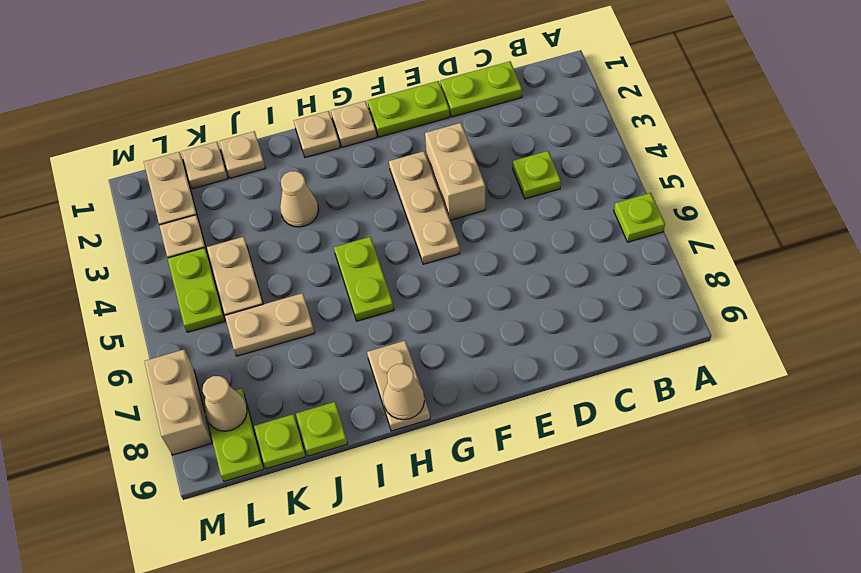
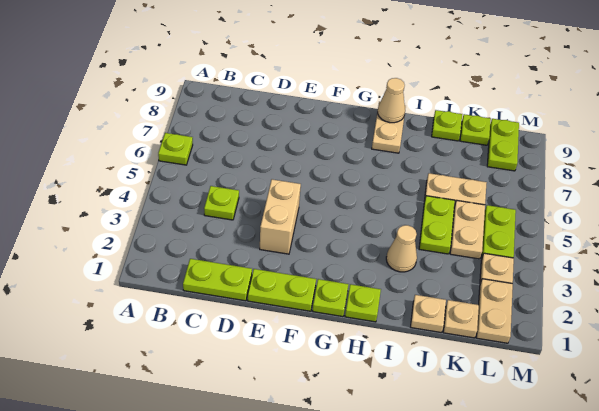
tan 1x3 plate [389,151,460,264] -> none
tan 1x1 plate [331,101,377,147] -> lime 1x1 plate [313,279,348,317]
tan 1x1 plate [294,111,340,158] -> lime 1x1 plate [345,284,381,322]
lime 1x2 plate [334,237,394,321] -> lime 1x2 plate moved to [419,196,455,254]
tan 1x1 cone [203,376,247,431] -> none
tan 1x2 brick [144,350,212,455] -> none

